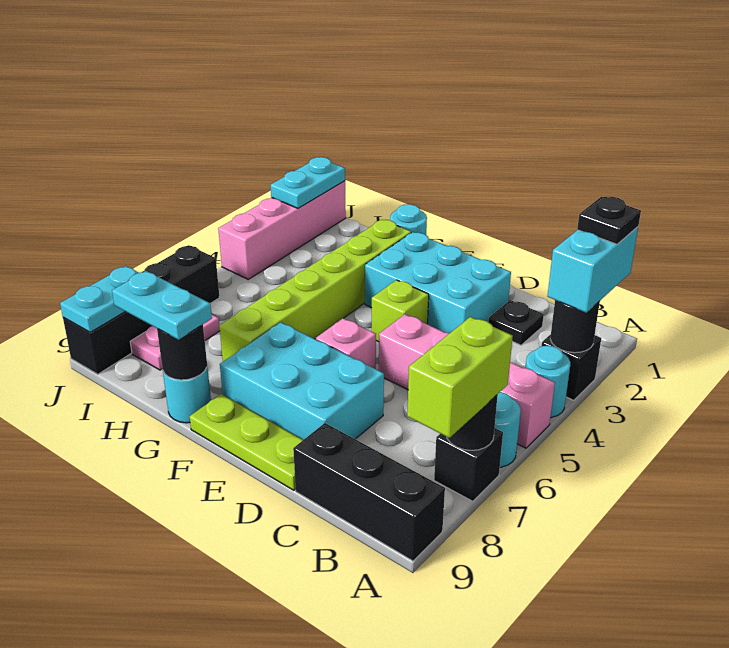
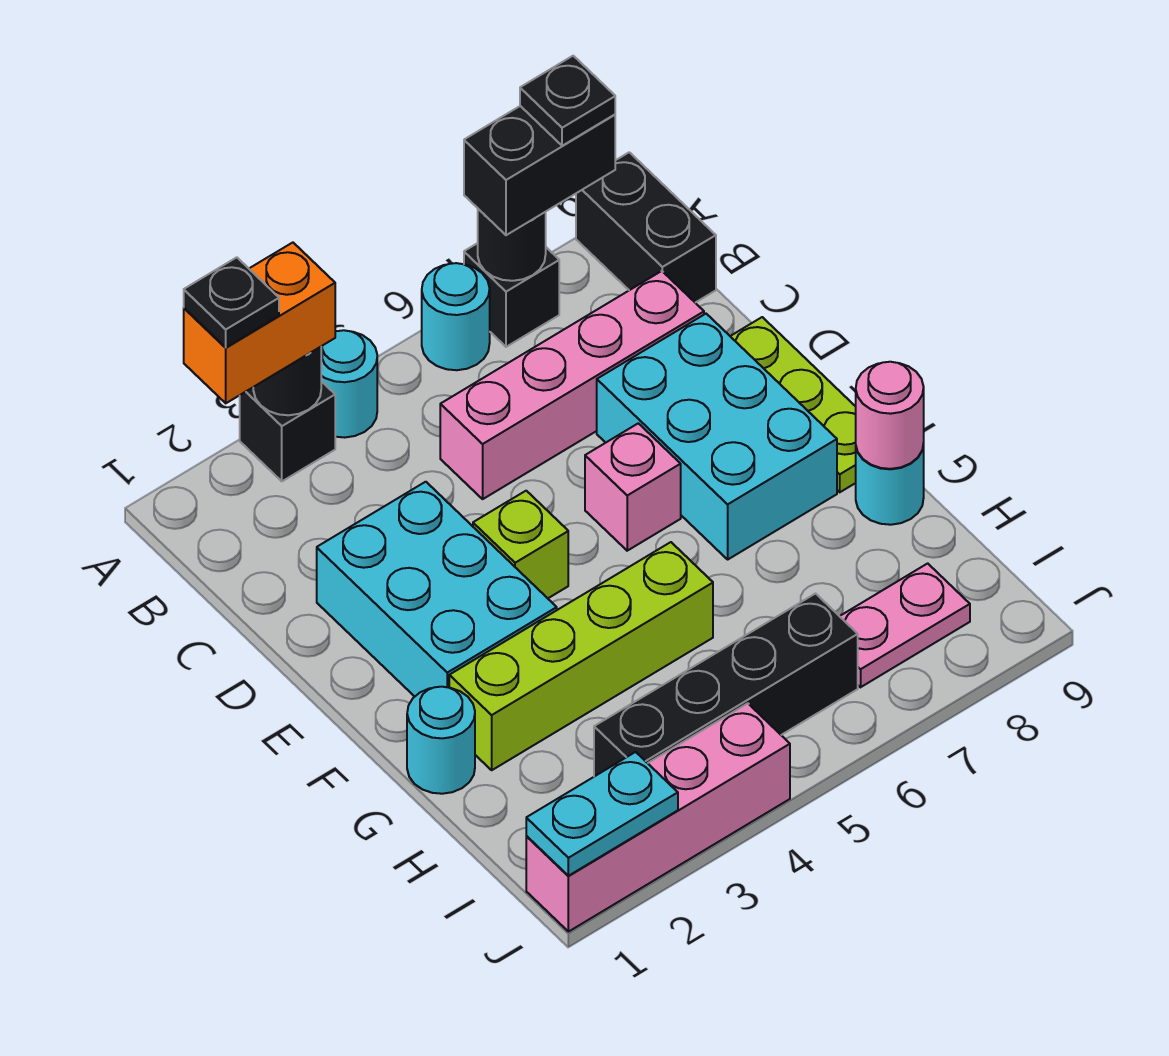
cyan 1x2 brick [547,227,638,313] -> orange 1x2 brick [184,243,335,403]
pink 1x4 brick [379,314,555,448] -> pink 1x4 brick turned to [440,271,704,499]
lime 1x2 brick [407,317,513,438] -> black 1x2 brick [464,106,615,235]
black 1x3 brick [293,423,445,561] -> black 1x2 brick [576,152,716,303]
black 1x1 plate [488,300,544,345] -> black 1x1 plate moved to [520,56,615,146]
lime 1x6 brick [219,220,411,361] -> lime 1x4 brick [449,542,713,770]
black 1x1 round brick [157,325,207,380] -> pink 1x1 round brick [856,362,924,469]
cyan 1x2 plate [112,271,212,340] -> none
black 1x4 brick [63,245,220,374] -> black 1x4 brick moved to [594,594,858,777]
cyan 1x2 plate [60,266,139,332] -> none

